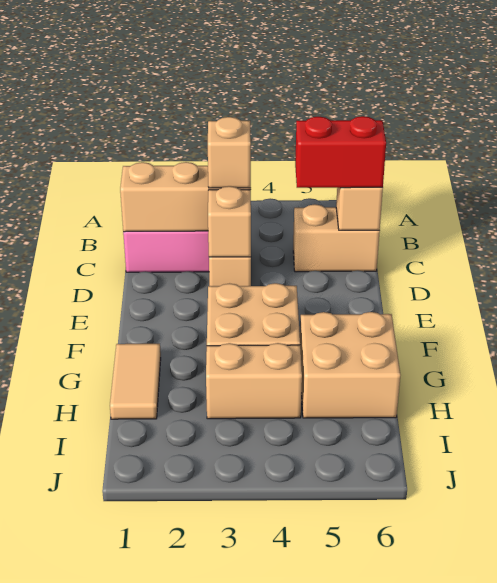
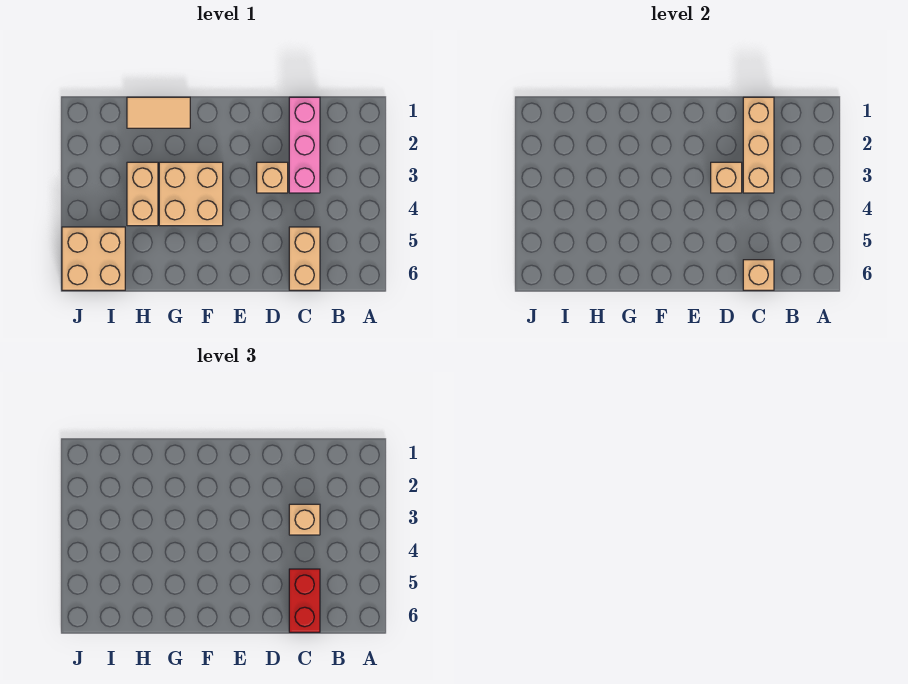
tan 2x2 brick [300,312,400,418] -> tan 2x2 brick moved to [62,227,125,290]

